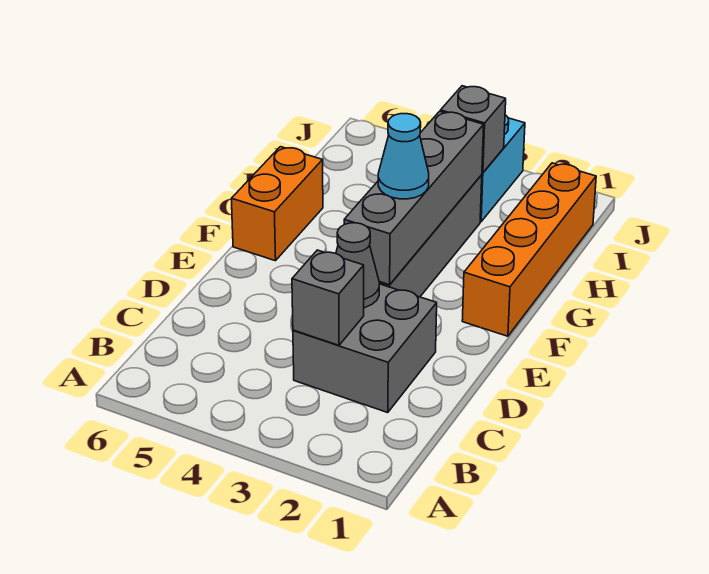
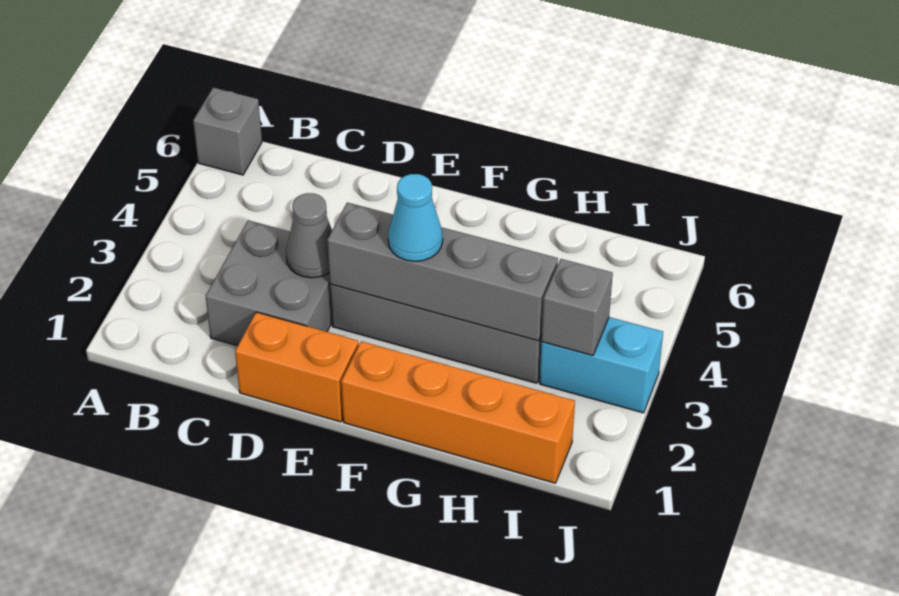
grey 1x1 brick [292,250,364,345] -> grey 1x1 brick moved to [193,88,262,175]
orange 1x2 brick [231,147,323,261] -> orange 1x2 brick moved to [235,312,359,422]

